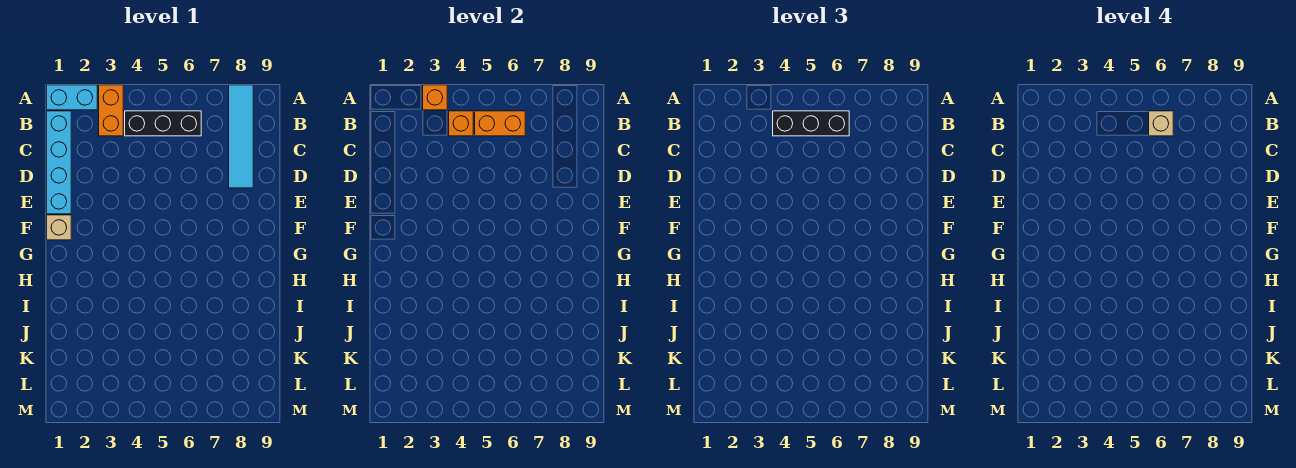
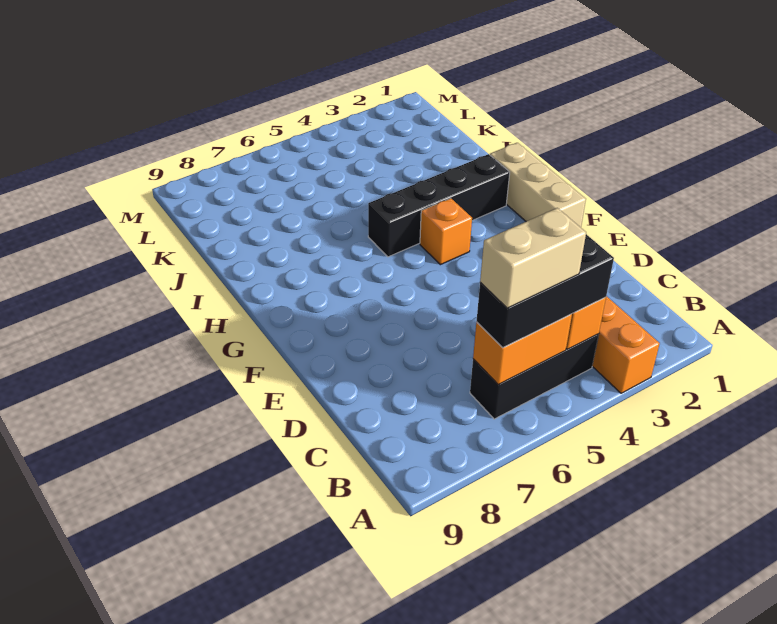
cyan 1x2 brick [47,85,97,110] -> none
orange 1x1 brick [423,85,447,110] -> orange 1x1 brick moved to [420,198,472,265]
cyan 1x4 tile [229,85,253,188] -> none
cyan 1x4 brick [47,111,71,214] -> none
tan 1x1 brick [1149,111,1173,136] -> tan 1x2 brick [480,208,586,308]
tan 1x1 brick [47,215,71,240] -> tan 1x3 brick [490,143,586,227]
none -> black 1x4 brick [368,154,510,257]

